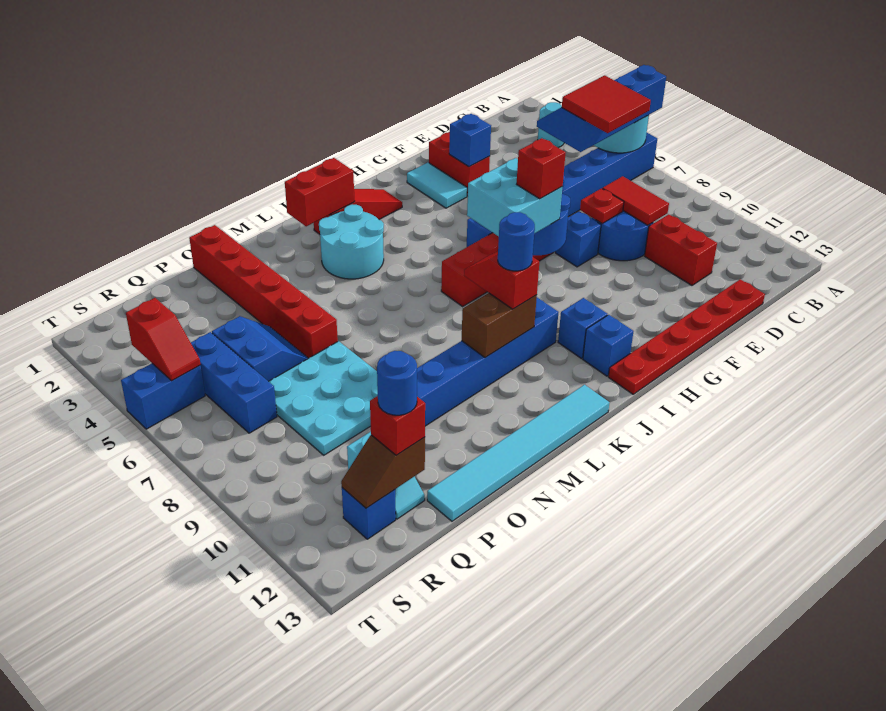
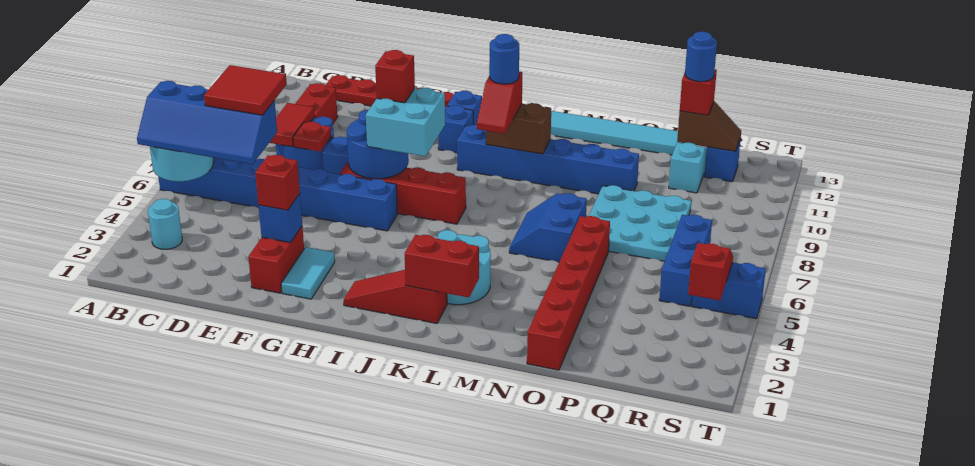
none -> red 1x1 brick [255,155,300,210]
blue 2x2 slope [212,316,308,381] -> blue 2x2 slope moved to [509,193,587,262]

